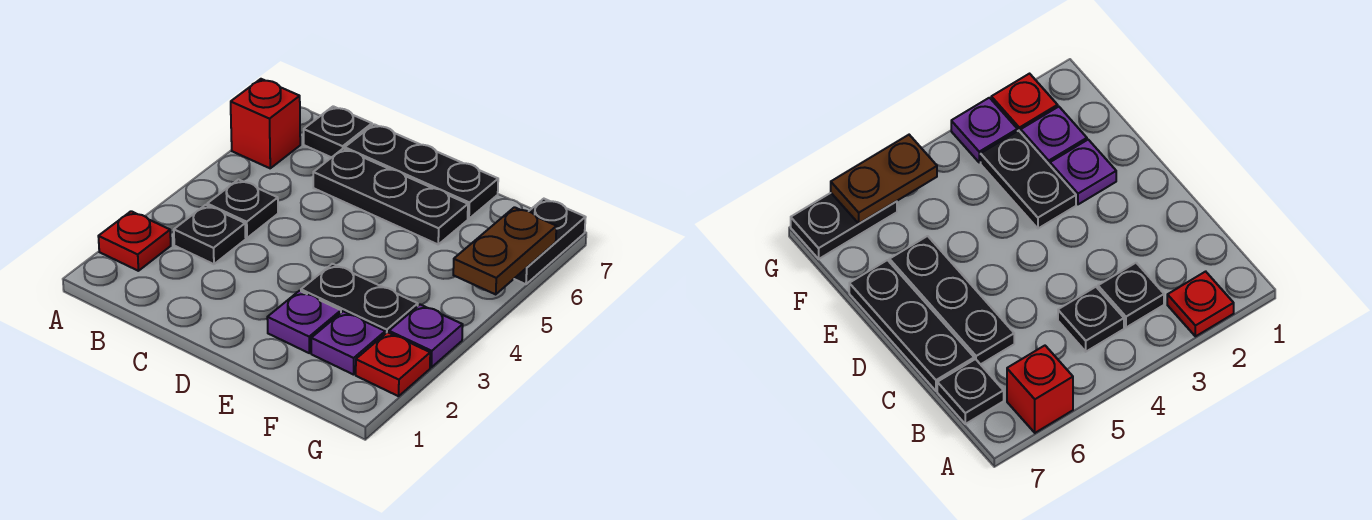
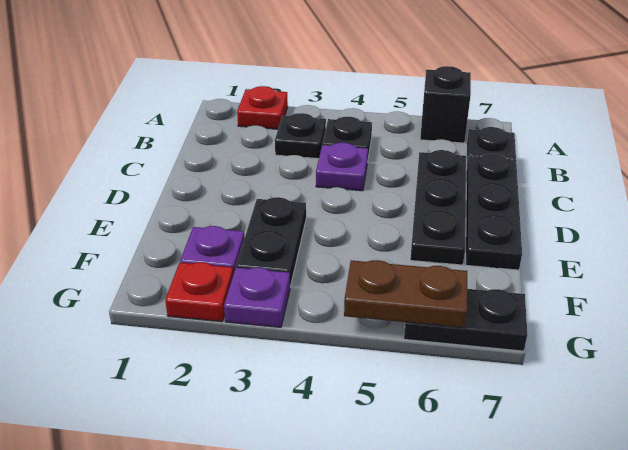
red 1x1 brick [231,79,300,168] -> black 1x1 brick [420,66,471,143]
purple 1x1 plate [267,291,341,353] -> purple 1x1 plate moved to [316,143,368,191]

